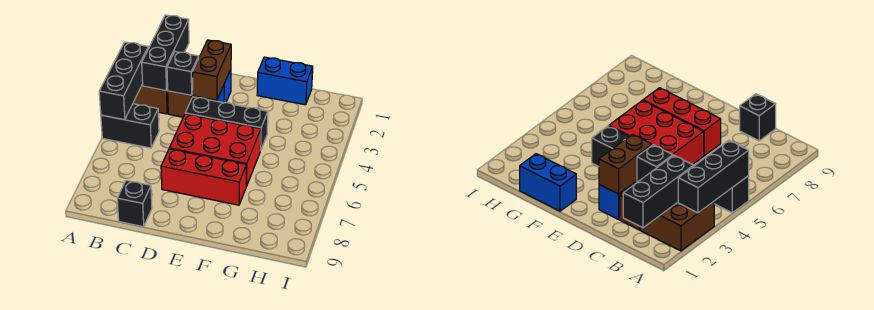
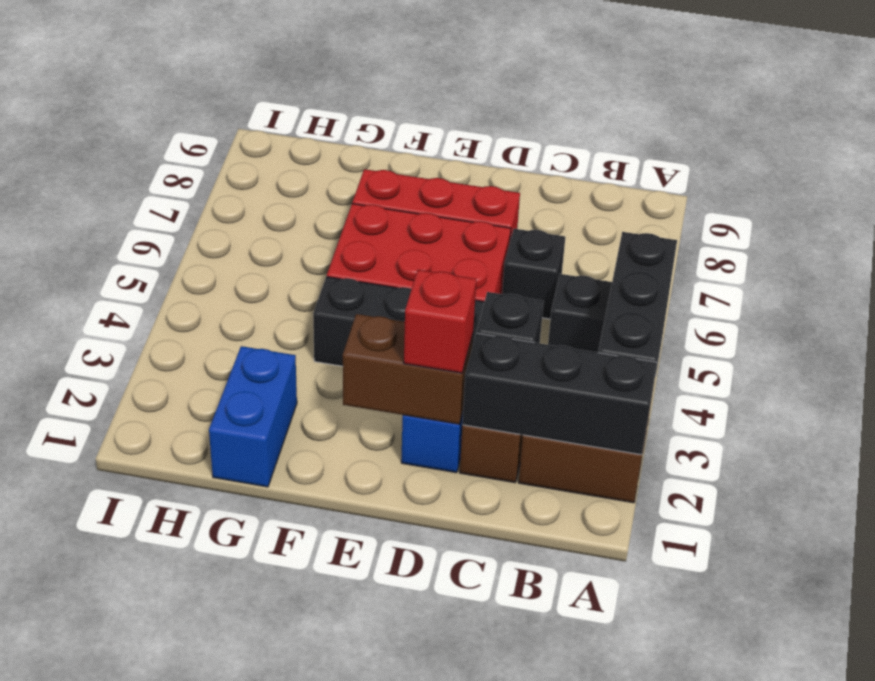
black 1x3 brick [142,15,189,91] -> black 1x3 brick turned to [462,333,657,455]
black 1x1 brick [117,180,152,227] -> black 1x1 brick moved to [502,229,565,319]
brown 1x2 brick [193,40,231,100] -> brown 1x2 brick turned to [343,314,473,424]
none -> red 1x1 brick [404,270,476,373]
blue 1x2 brick [257,57,313,105] -> blue 1x2 brick turned to [209,346,297,487]

